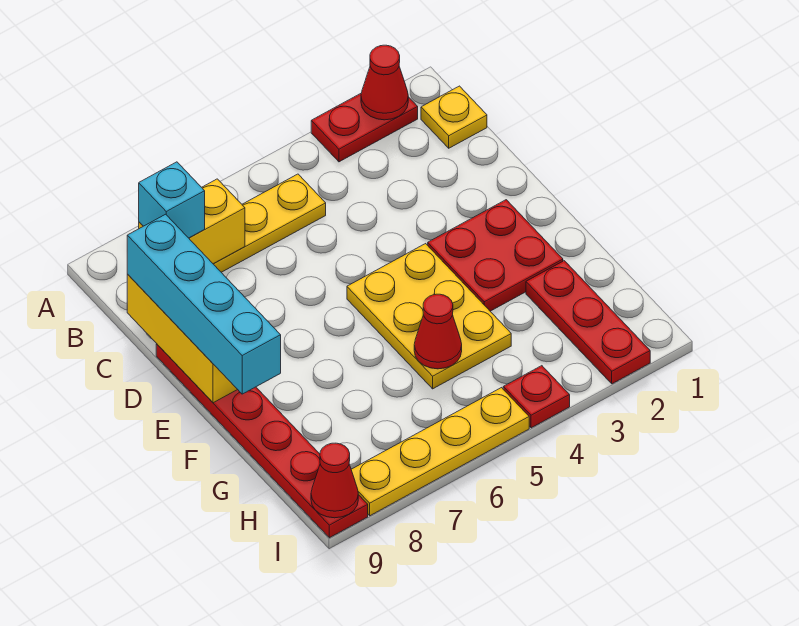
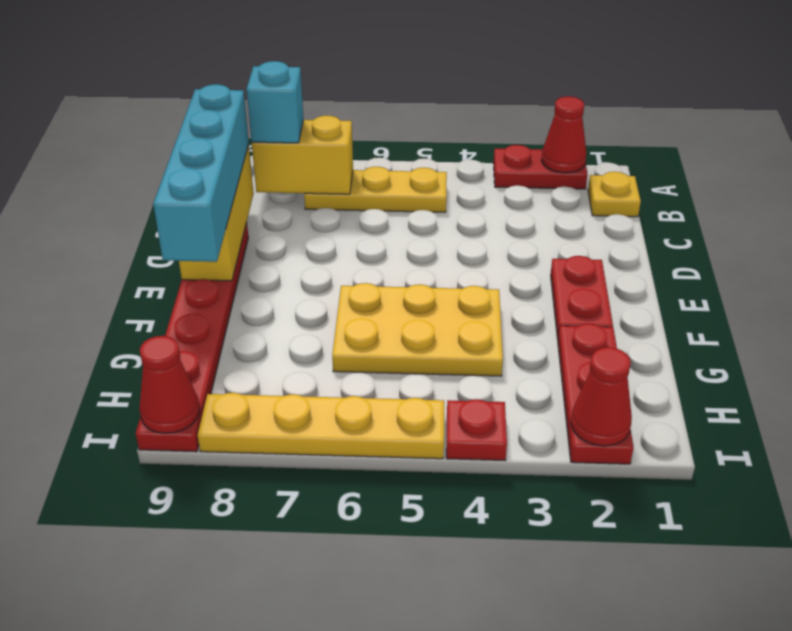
red 2x2 plate [428,200,563,311] -> red 1x2 plate [551,256,613,339]
yellow 2x3 plate [347,244,511,389] -> yellow 2x3 plate turned to [332,283,503,376]
red 1x1 cone [414,294,462,369] -> red 1x1 cone moved to [571,347,632,446]

